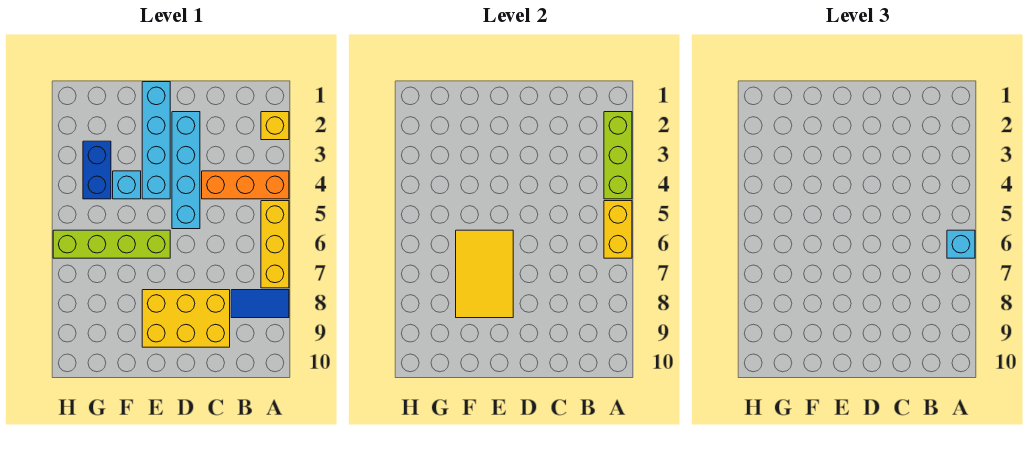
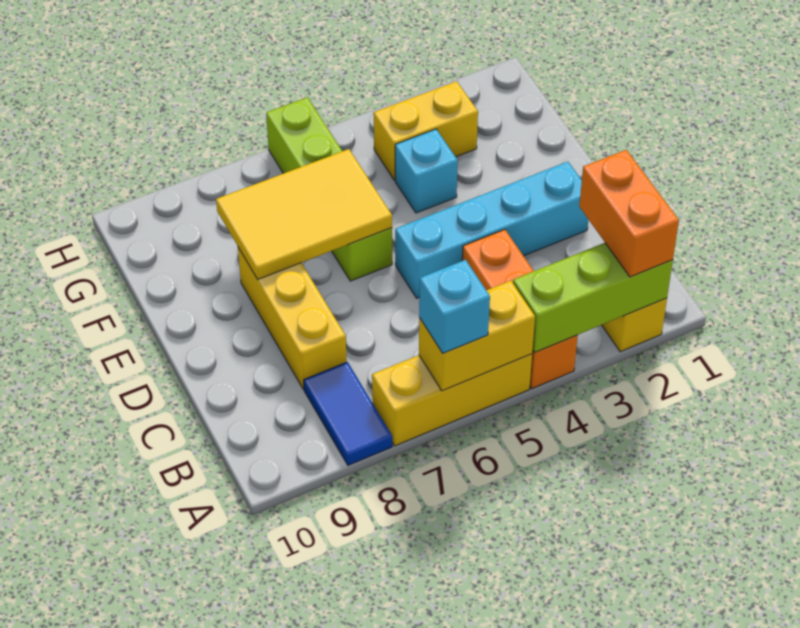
none -> orange 1x2 brick [579,150,679,277]
yellow 2x3 brick [142,290,230,347] -> yellow 1x3 brick [238,248,347,389]
cyan 1x4 brick [142,82,170,199] -> none
blue 1x2 brick [83,141,111,199] -> yellow 1x2 brick [374,81,478,180]

